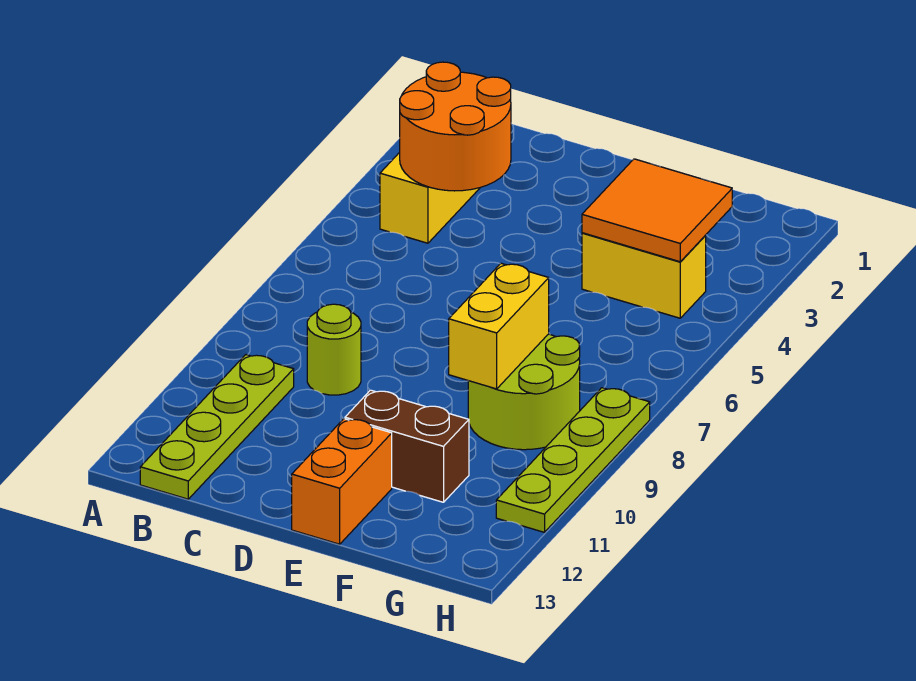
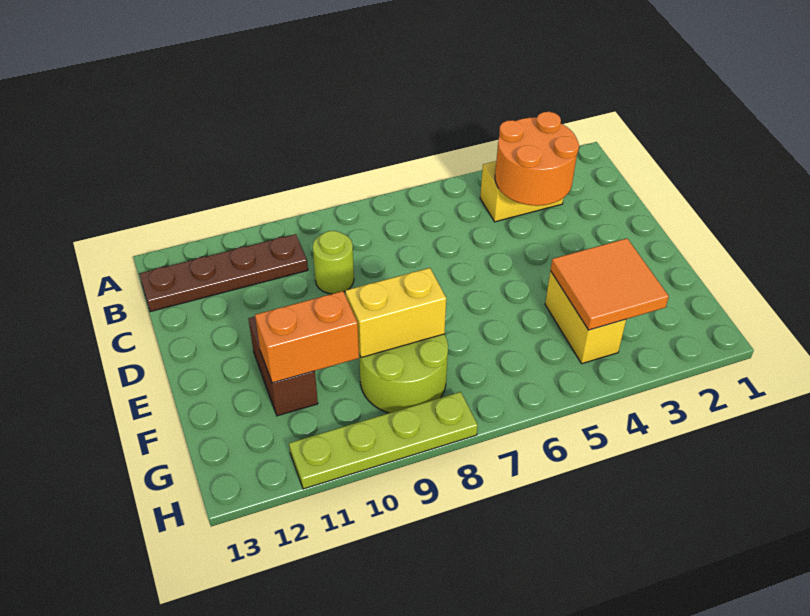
lime 1x4 plate [140,355,294,499] -> brown 1x4 plate [140,234,308,312]
orange 1x2 brick [292,419,392,544] -> orange 1x2 brick moved to [255,291,359,383]

